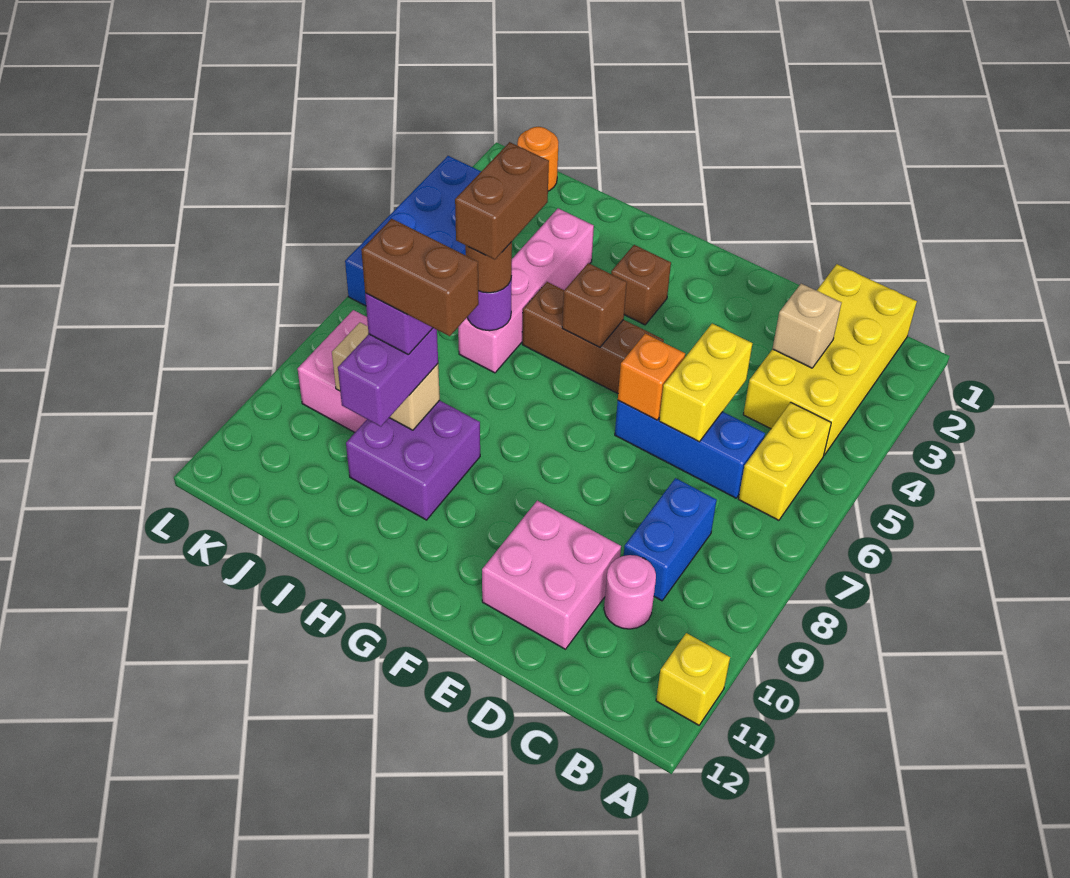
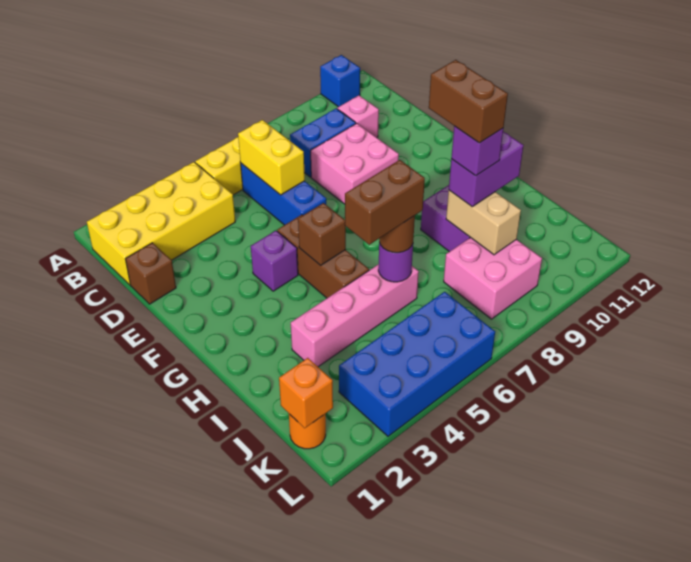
yellow 1x1 brick [656,633,730,725] -> blue 1x1 brick [320,55,360,107]
tan 1x1 brick [773,284,841,368] -> none
pink 1x1 round brick [604,555,656,629] -> pink 1x1 brick [337,95,379,138]
yellow 1x2 brick [659,324,753,442] -> yellow 1x2 brick turned to [238,120,305,195]
pink 2x2 brick [482,501,621,649] -> pink 2x2 brick moved to [311,123,399,204]
orange 1x1 brick [618,334,685,420] -> orange 1x1 brick moved to [279,358,333,428]
none -> purple 1x1 brick [251,231,298,291]
brown 1x1 brick [611,245,671,325] -> brown 1x1 brick moved to [126,243,176,304]

